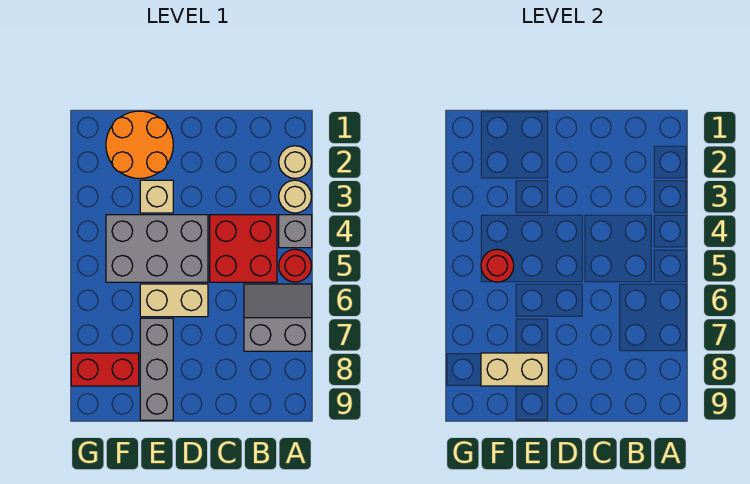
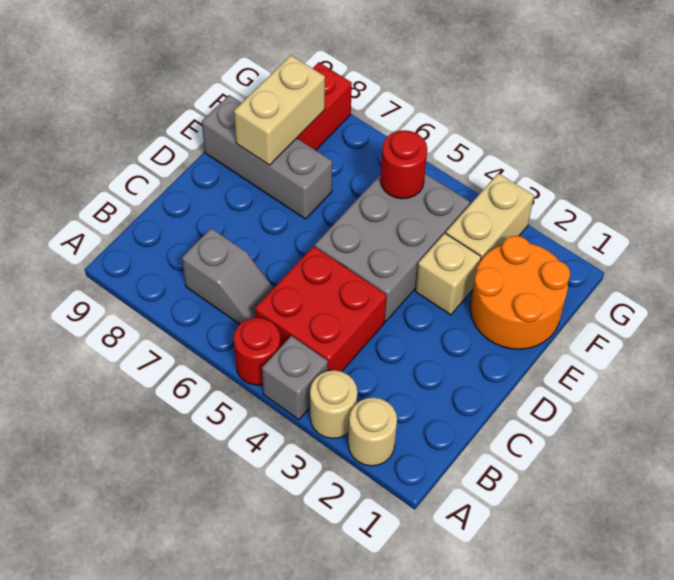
grey 2x2 slope [244,284,312,351] -> grey 1x2 slope [182,228,273,324]
tan 1x2 brick [140,284,208,317] -> tan 1x2 brick moved to [446,173,534,261]

